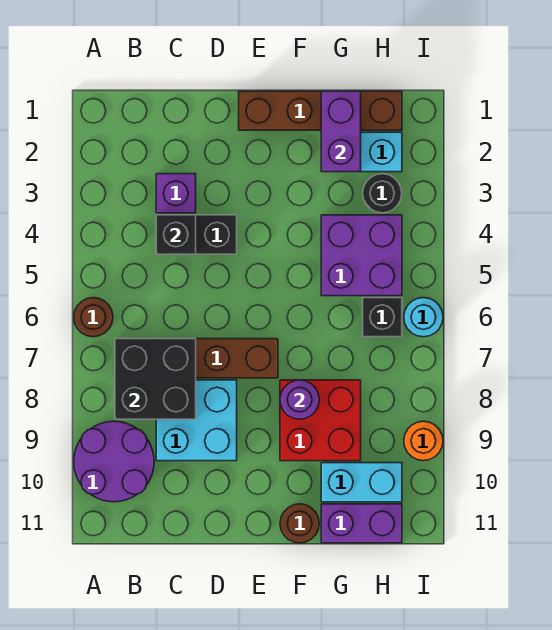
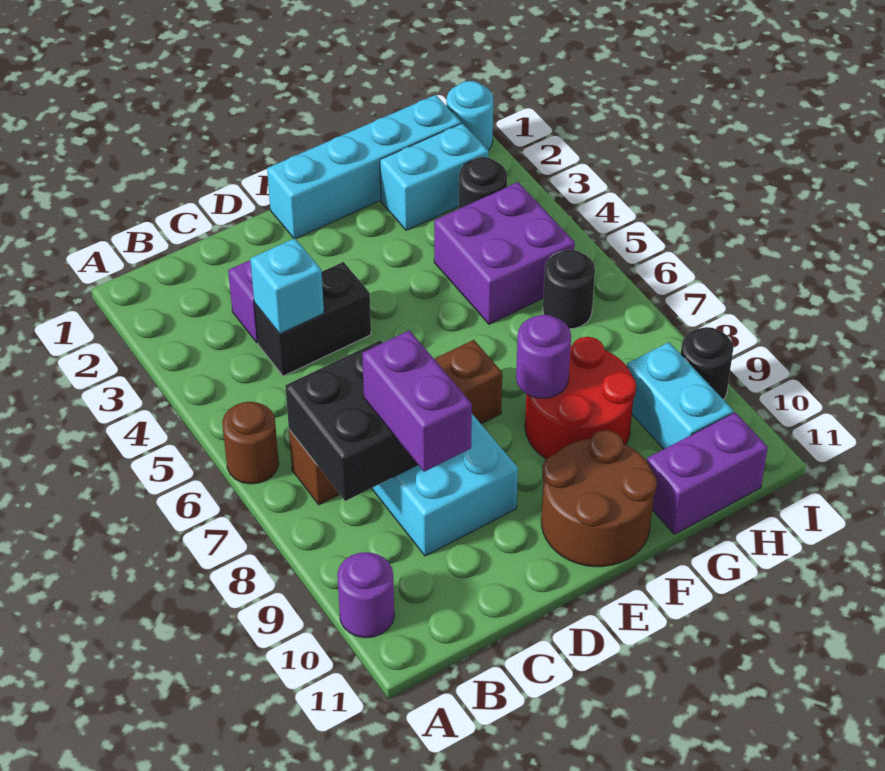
purple 2x2 round brick [74,421,154,502] -> purple 1x1 round brick [337,552,394,638]
black 1x1 brick [156,215,196,254] -> cyan 1x1 brick [250,238,324,334]
brown 1x4 brick [239,91,402,130] -> cyan 1x4 brick [267,95,461,239]
red 2x2 brick [280,380,361,461] -> red 2x2 round brick [525,337,636,459]
brown 1x1 round brick [280,504,319,543] -> brown 2x2 round brick [541,430,657,567]
purple 1x2 brick [321,91,361,172] -> purple 1x2 brick moved to [362,330,472,472]
cyan 1x2 brick [321,463,402,502] -> cyan 1x2 brick turned to [627,342,733,449]
black 1x1 brick [363,298,402,337] -> black 1x1 round brick [543,249,595,329]
cyan 1x1 round brick [404,298,443,337] -> cyan 1x1 round brick moved to [447,81,493,150]
orange 1x1 round brick [404,421,443,461] -> black 1x1 round brick [681,327,733,400]

